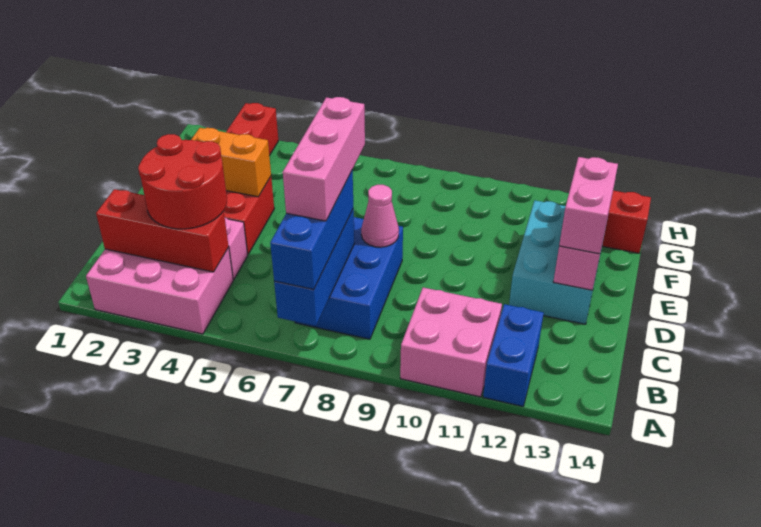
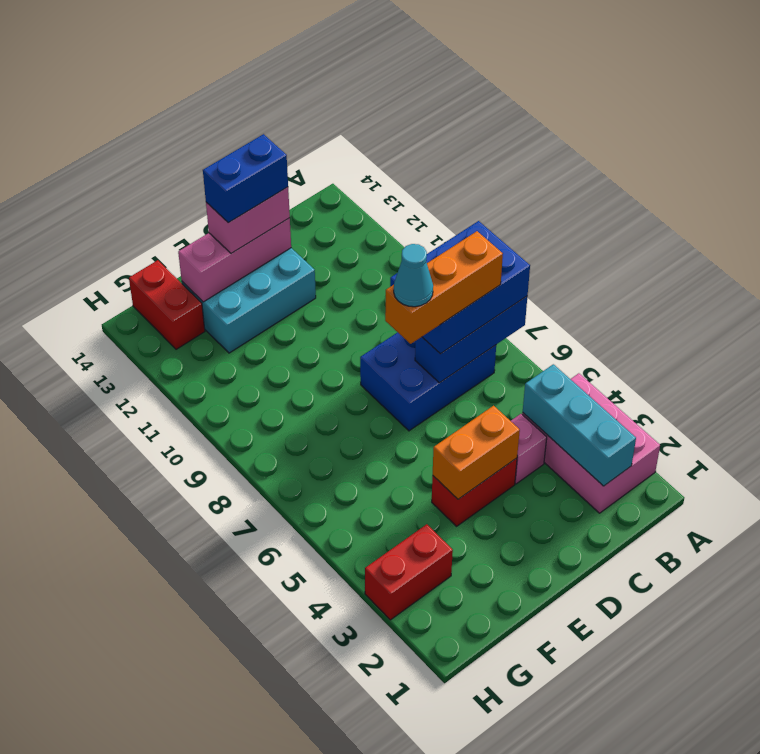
blue 1x3 brick [270,170,353,289] -> blue 2x3 brick [390,221,530,354]
pink 2x2 brick [400,287,502,397] -> none
blue 1x2 brick [483,304,544,406] -> blue 1x2 brick moved to [203,134,288,223]
red 1x3 brick [96,189,229,272] -> cyan 1x3 brick [523,364,636,486]
red 2x2 round brick [138,134,227,229] -> none
pink 1x3 brick [283,97,365,221] -> orange 1x3 brick [385,231,503,344]
none -> cyan 1x1 cone [394,244,433,307]
pink 1x1 cone [361,185,399,247] -> none
orange 1x2 brick [191,128,271,197] -> orange 1x2 brick turned to [433,406,520,499]

